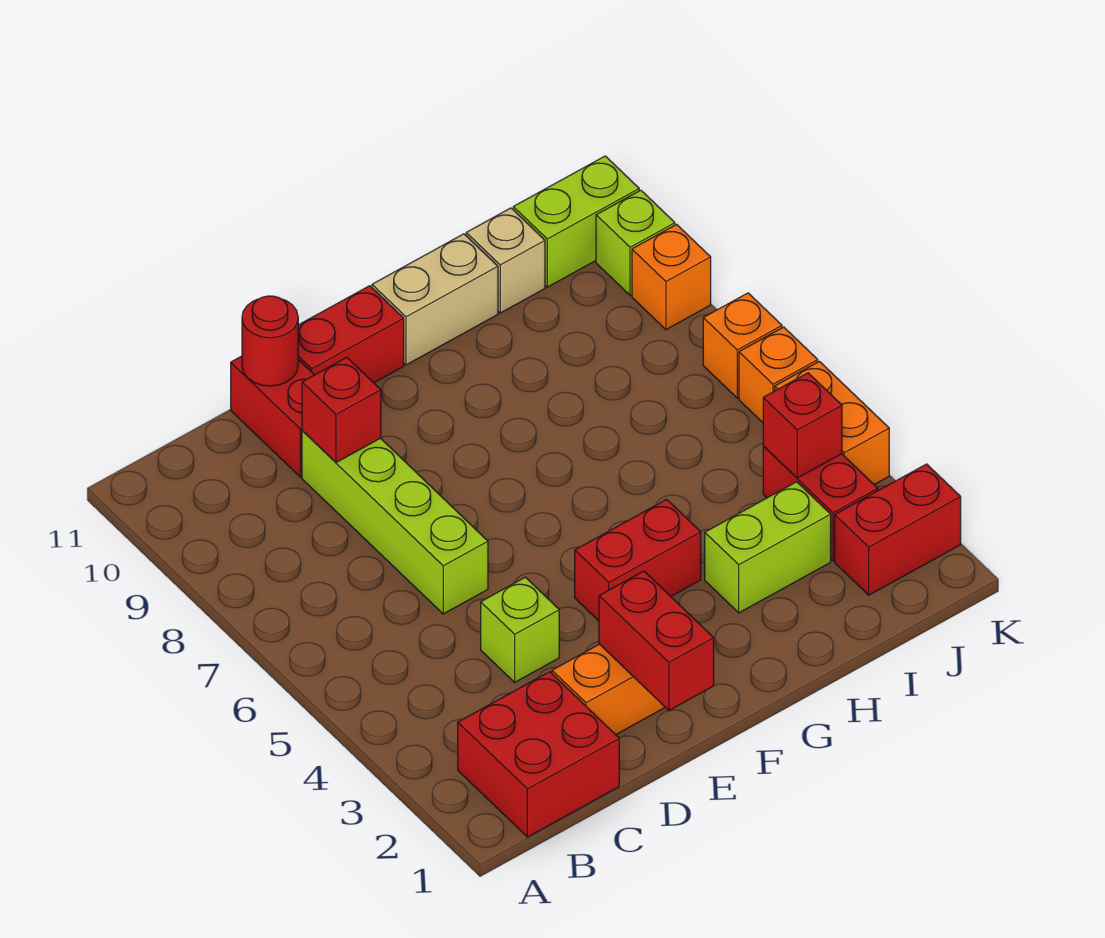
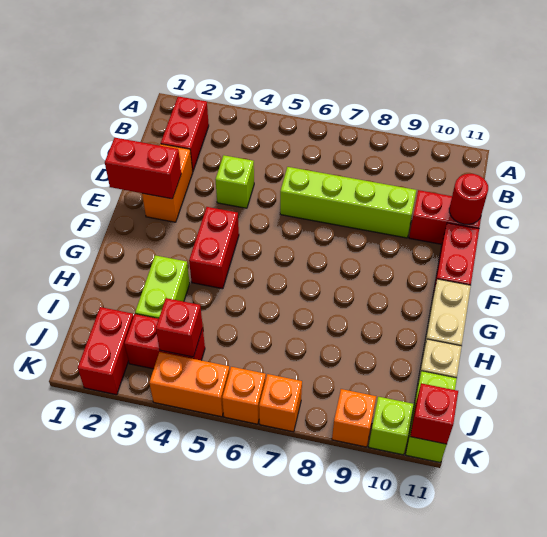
red 2x2 brick [458,672,619,837] -> red 1x2 brick [161,96,209,172]
red 1x1 brick [302,357,381,463] -> red 1x1 brick moved to [410,383,458,444]

